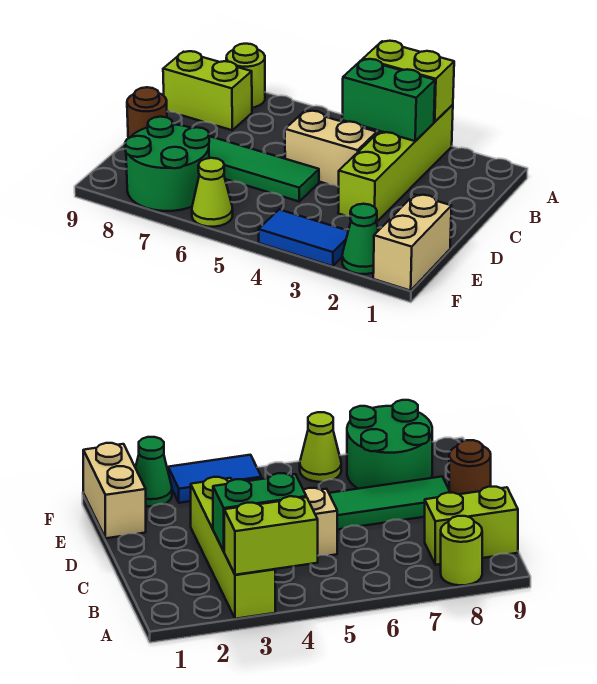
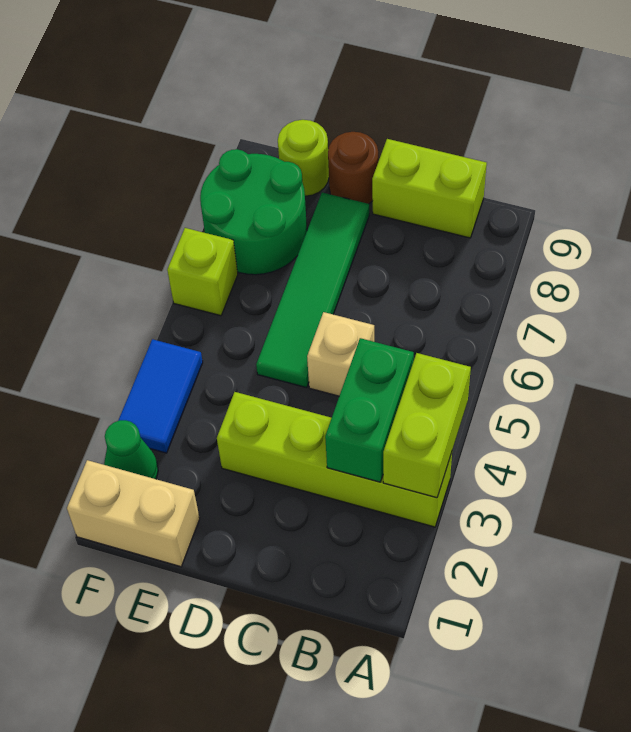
lime 1x1 round brick [226,44,265,108] -> lime 1x1 round brick moved to [278,120,329,196]
lime 1x2 brick [163,51,252,130] -> lime 1x2 brick turned to [372,139,487,238]
tan 1x2 brick [285,111,377,187] -> tan 1x1 brick [307,312,374,396]
lime 1x1 cone [192,158,233,227] -> lime 1x1 brick [167,228,238,316]

